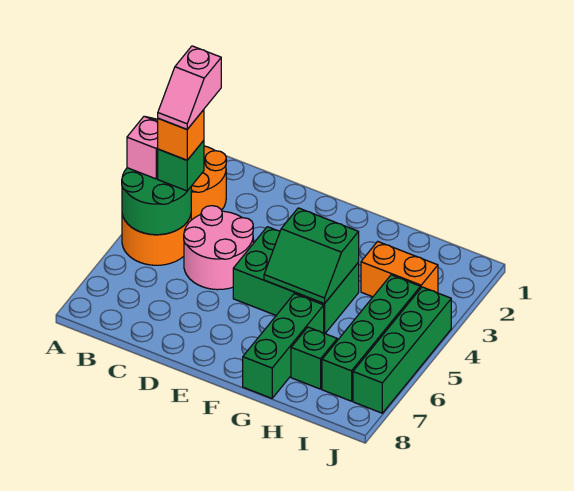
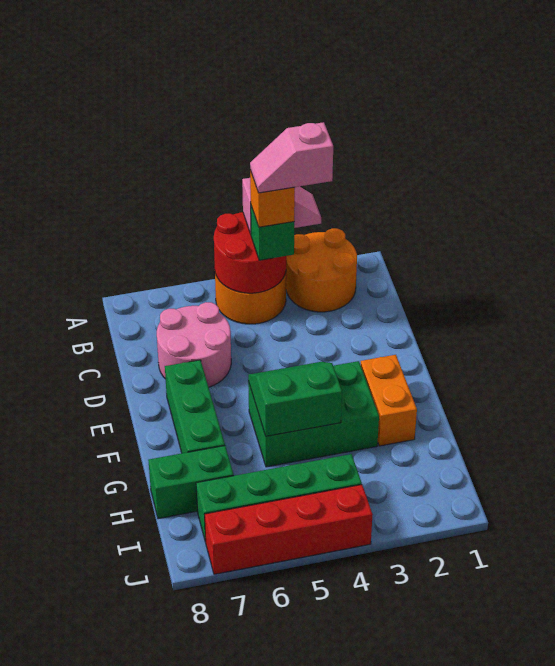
green 2x2 round brick [122,168,191,235] -> red 2x2 round brick [214,212,286,293]
pink 2x2 round brick [184,206,253,290] -> pink 2x2 round brick moved to [157,302,231,387]
green 2x3 brick [233,227,359,333] -> green 2x3 brick turned to [248,361,379,467]
green 2x2 slope [264,208,359,304] -> green 2x2 slope turned to [248,362,342,436]
green 1x3 brick [243,294,324,398] -> green 1x3 brick turned to [165,360,225,453]
orange 1x2 brick [361,241,438,297] -> orange 1x2 brick moved to [361,355,417,446]
green 1x1 brick [291,327,337,389] -> green 1x2 brick [148,446,234,519]
green 1x4 brick [353,287,451,413] -> red 1x4 brick [204,485,373,574]

